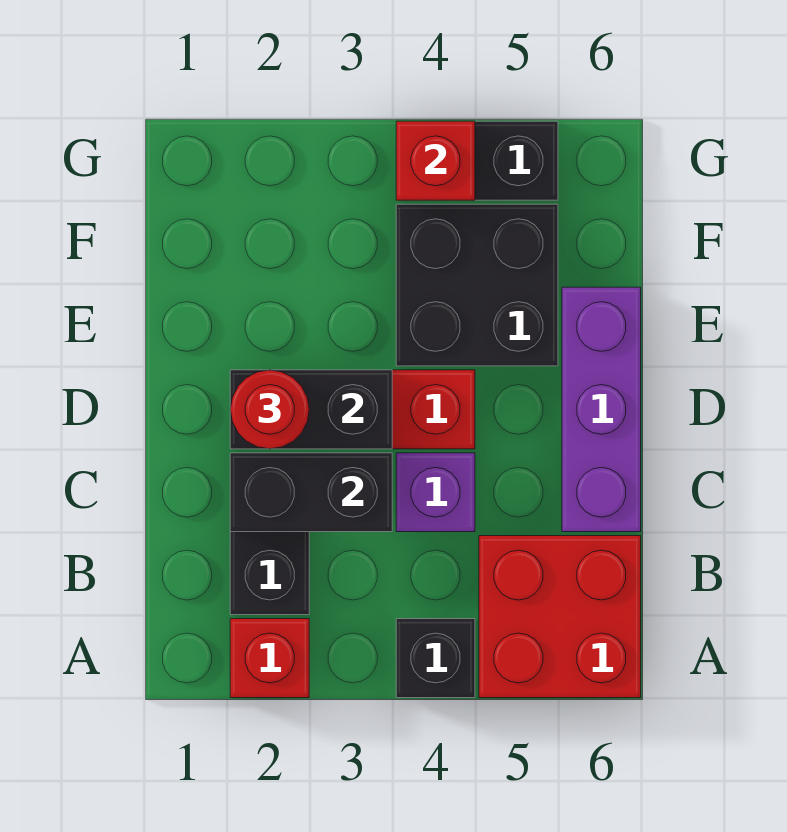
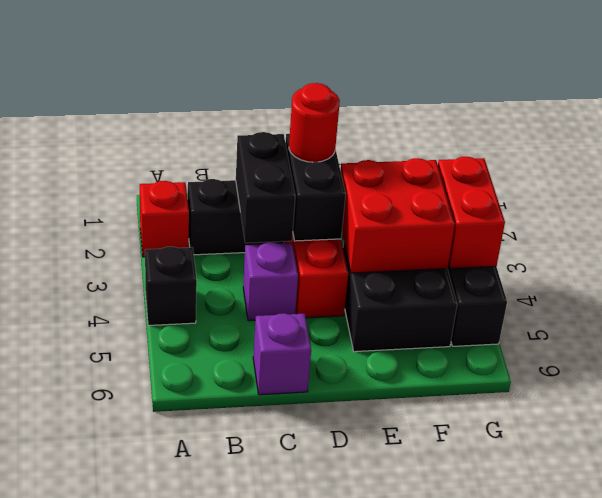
red 2x2 brick [479,536,641,698] -> red 2x2 brick moved to [340,158,455,273]
purple 1x3 brick [562,287,641,532] -> purple 1x1 brick [253,313,311,395]
red 1x1 brick [396,121,475,200] -> red 1x2 brick [438,157,505,268]

